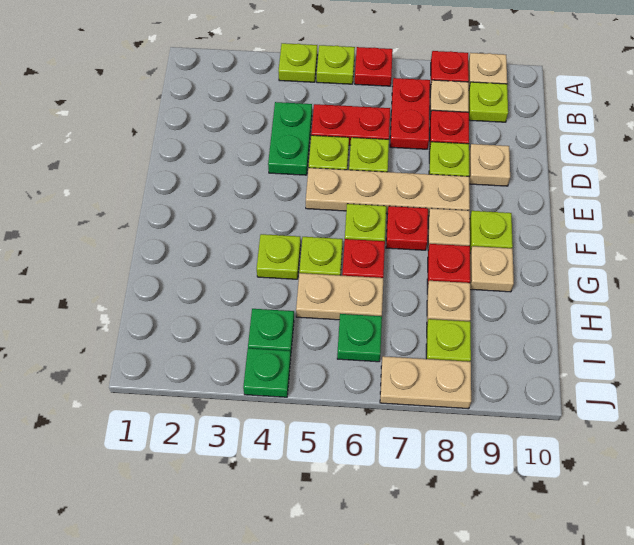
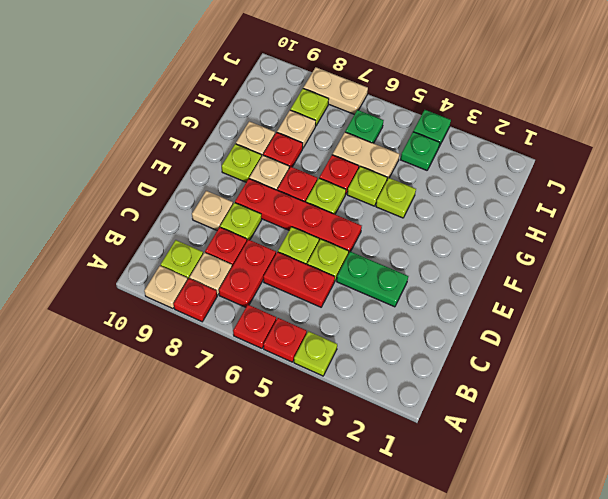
lime 1x1 plate [317,45,355,84] -> red 1x1 plate [263,318,307,362]
green 1x2 plate [268,102,312,175] -> green 1x2 plate turned to [337,252,408,307]
tan 1x4 plate [306,168,470,216] -> red 1x4 plate [235,179,362,254]

